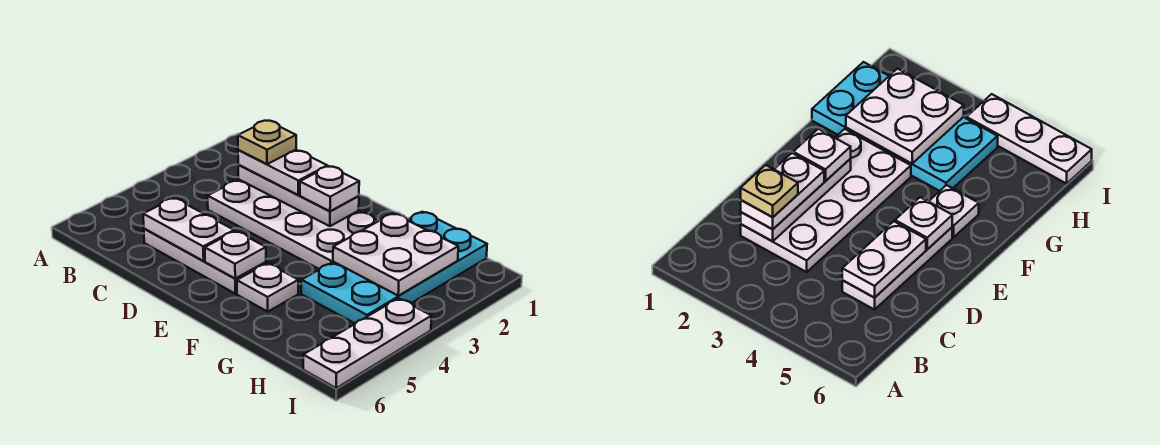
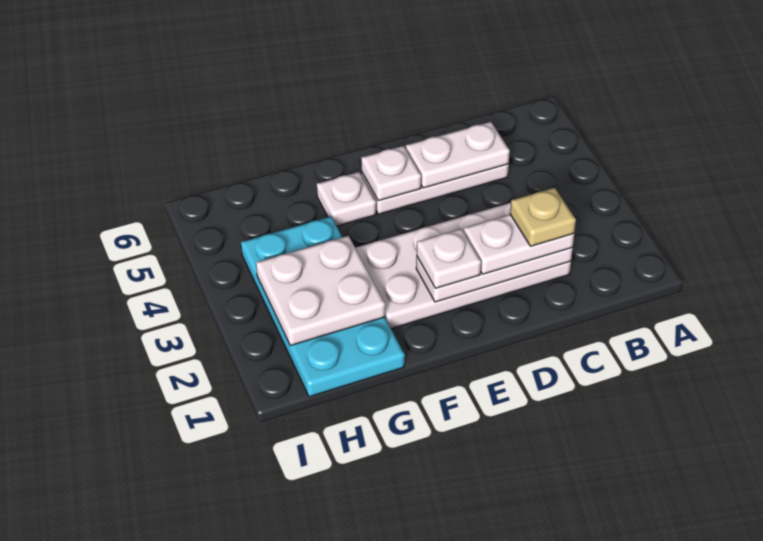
white 1x3 plate [303,298,431,388] -> none

